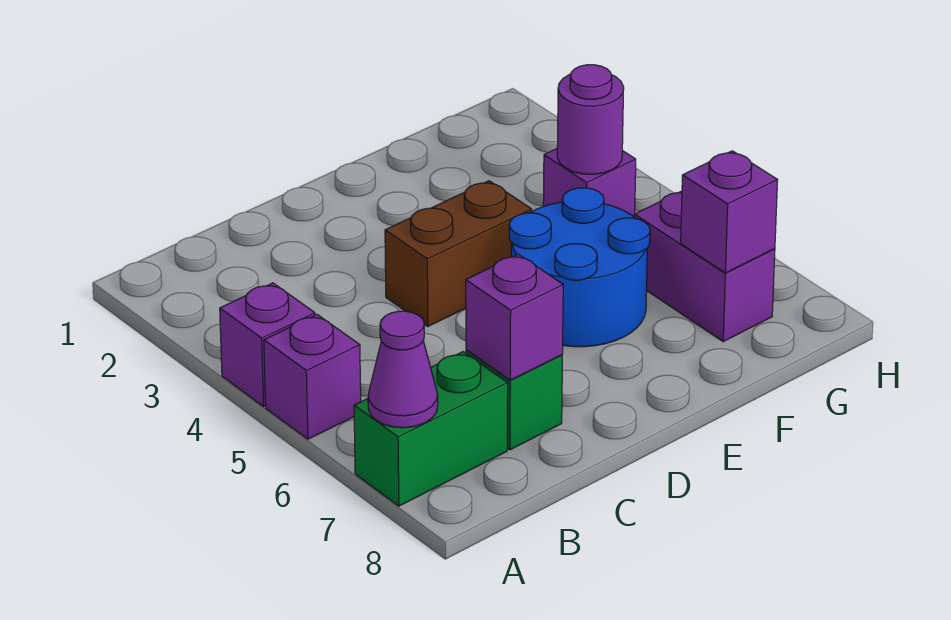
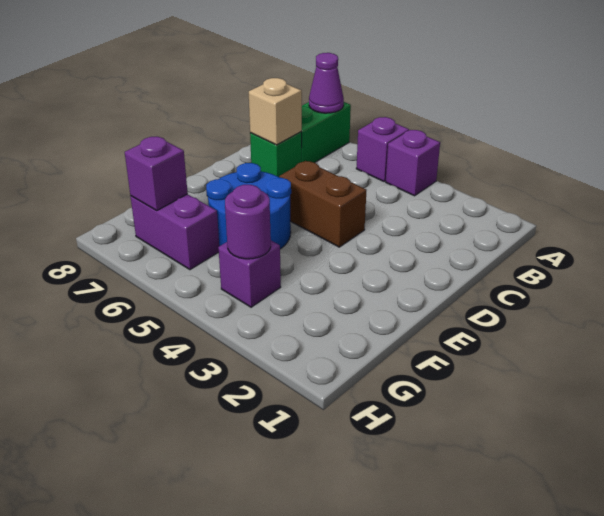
purple 1x1 brick [466,254,563,380] -> tan 1x1 brick [249,78,302,145]
brown 1x2 brick [385,181,532,326] -> brown 1x2 brick turned to [279,161,366,247]

